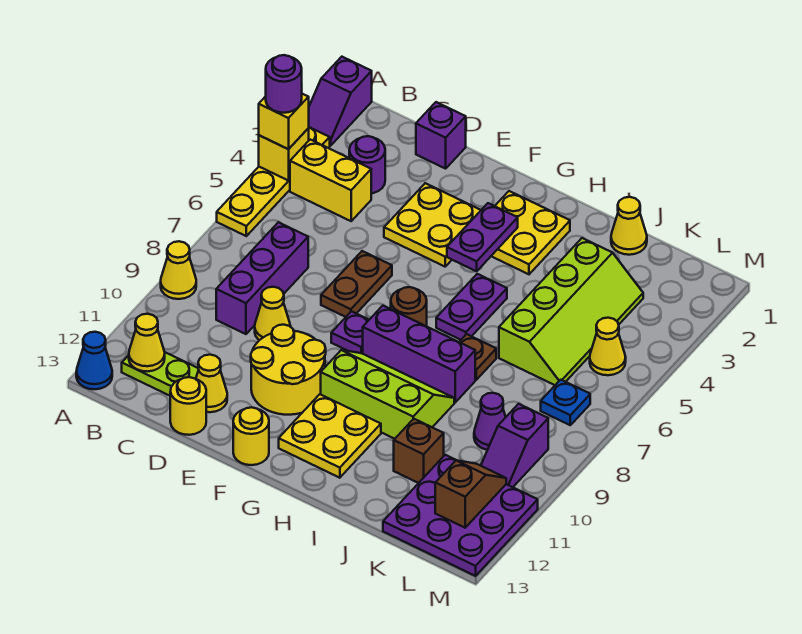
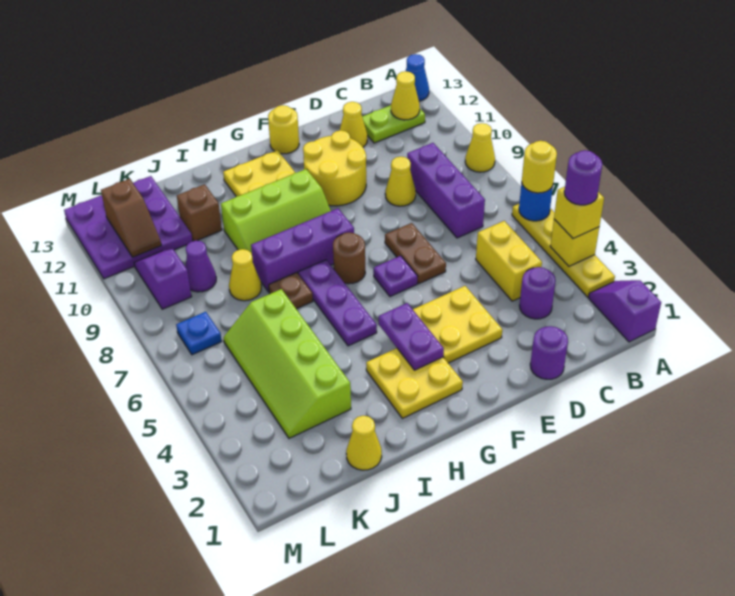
none -> blue 1x1 round brick [519,183,553,221]
yellow 1x2 brick [290,140,371,221] -> yellow 1x2 brick turned to [476,221,542,301]
purple 1x1 brick [416,102,466,169] -> purple 1x1 round brick [530,326,568,379]
yellow 1x1 round brick [170,377,206,435] -> yellow 1x1 round brick moved to [522,141,557,193]
purple 1x1 plate [331,311,369,354] -> purple 1x1 plate moved to [373,256,417,297]
purple 1x2 plate [436,274,507,340] -> purple 1x3 plate [298,260,377,346]
yellow 1x1 cone [590,318,626,375] -> yellow 1x1 cone moved to [229,249,261,301]

